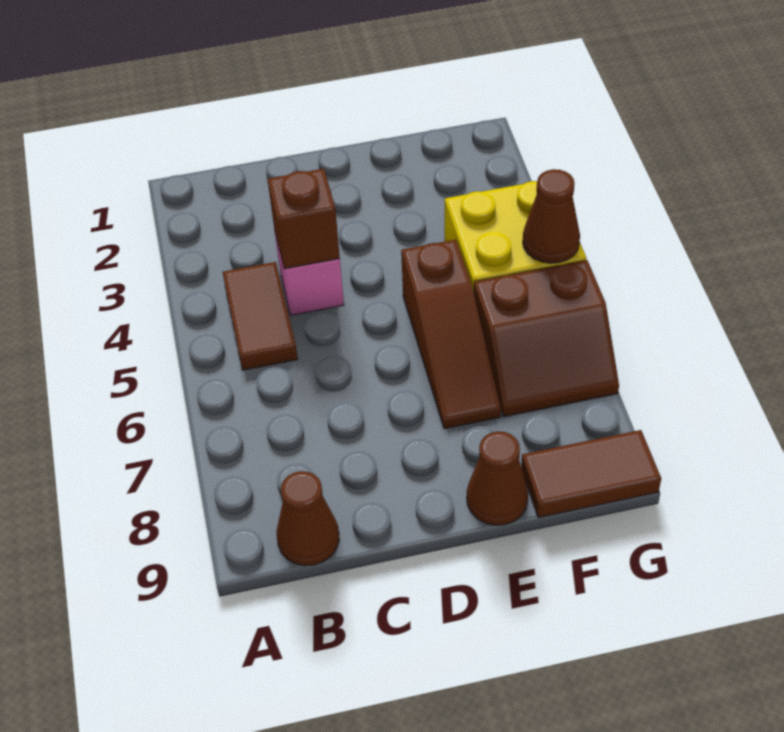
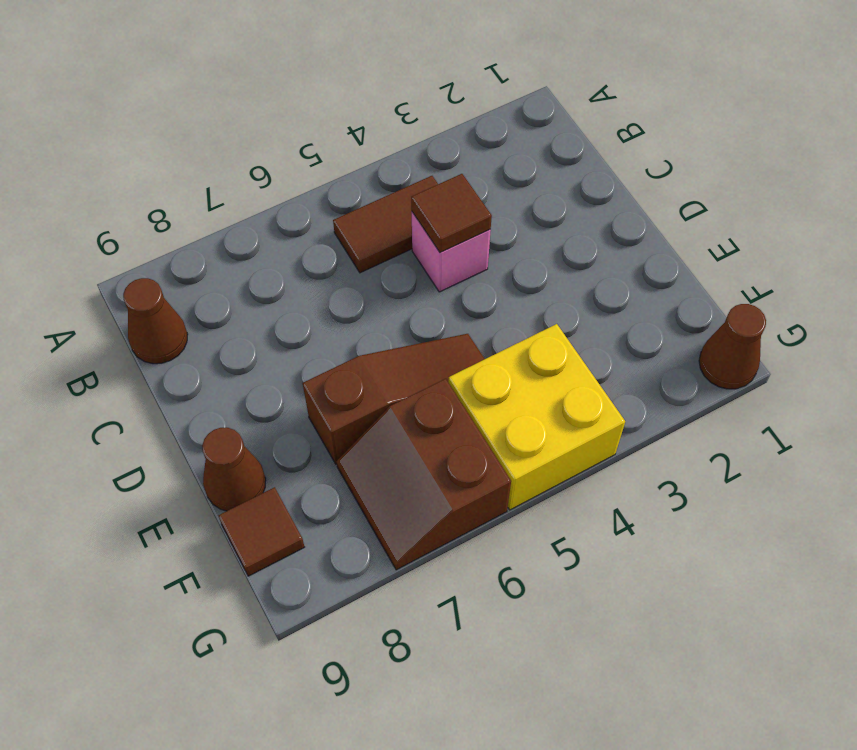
brown 1x1 brick [268,169,340,269] -> brown 1x1 tile [411,174,492,252]
brown 1x3 slope [401,240,501,429] -> brown 1x3 slope turned to [303,334,485,464]
brown 1x2 tile [521,430,661,518] -> brown 1x1 tile [218,487,304,576]
brown 1x1 cone [523,169,580,263] -> brown 1x1 cone moved to [699,304,766,389]

